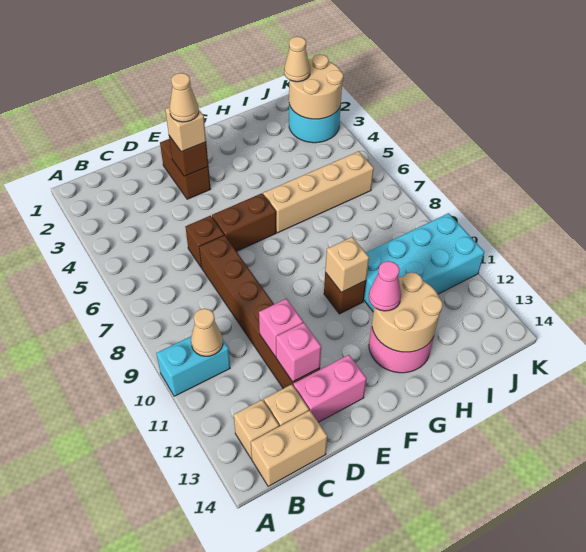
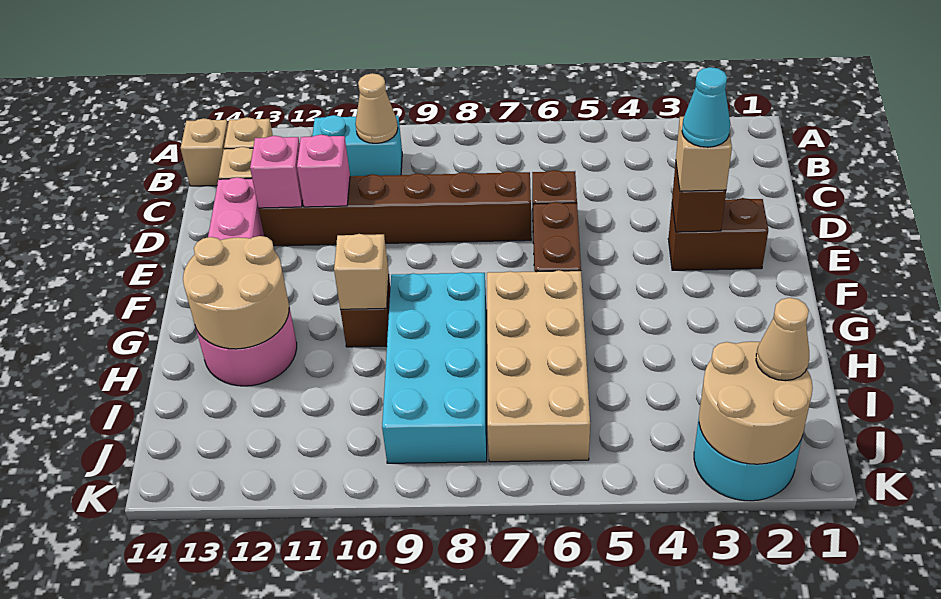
cyan 1x2 brick [156,336,230,396] -> cyan 1x2 brick turned to [312,115,402,176]
tan 1x2 brick [251,410,328,486] -> tan 1x1 brick [181,118,228,186]
tan 1x1 cone [170,73,199,122] -> cyan 1x1 cone [682,67,730,147]
tan 1x4 brick [263,151,374,233] -> tan 2x4 brick [487,270,590,462]
pink 1x1 cone [369,261,401,311] -> none
cyan 2x4 brick [364,213,484,312] -> cyan 2x4 brick moved to [382,272,487,463]

